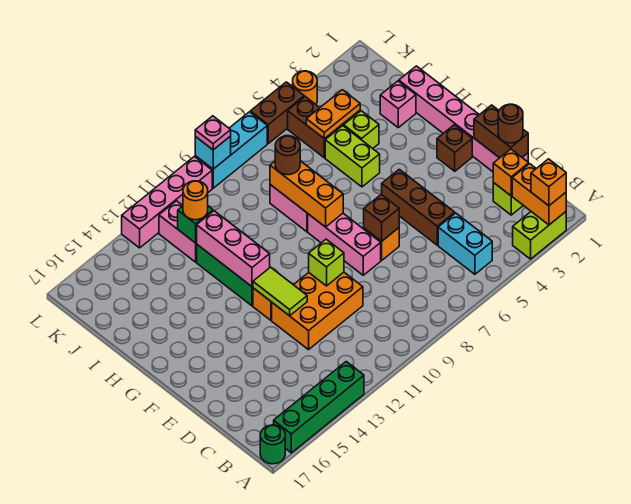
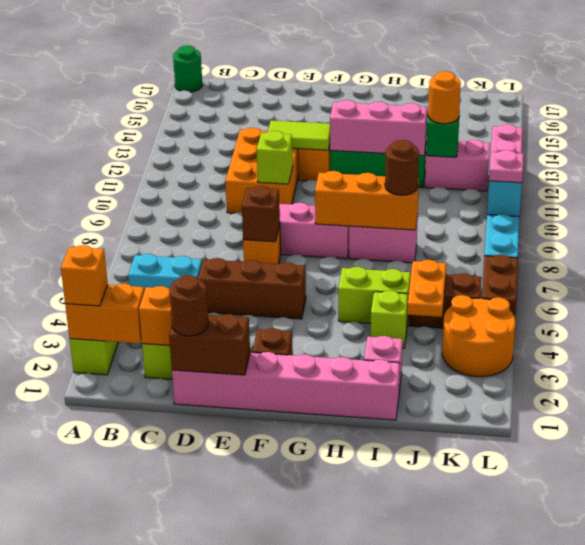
green 1x4 brick [274,362,364,453] -> none
orange 1x1 round brick [293,71,317,104] -> orange 2x2 round brick [442,295,516,377]

